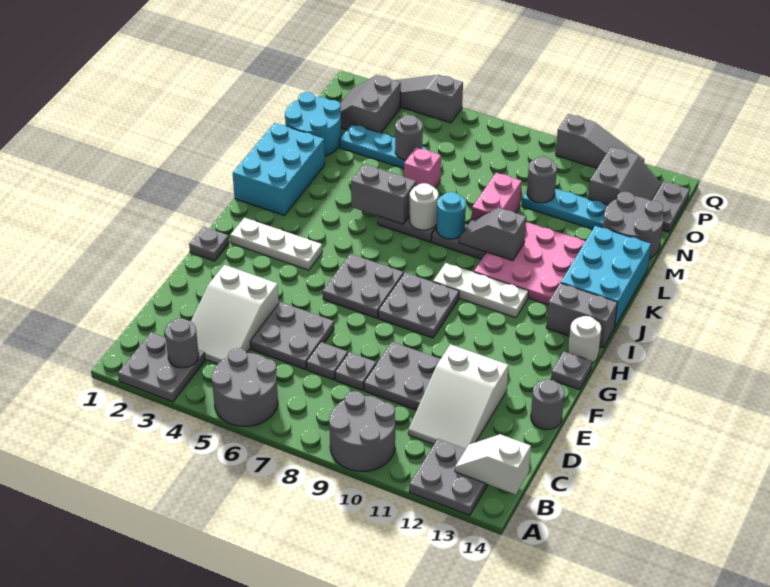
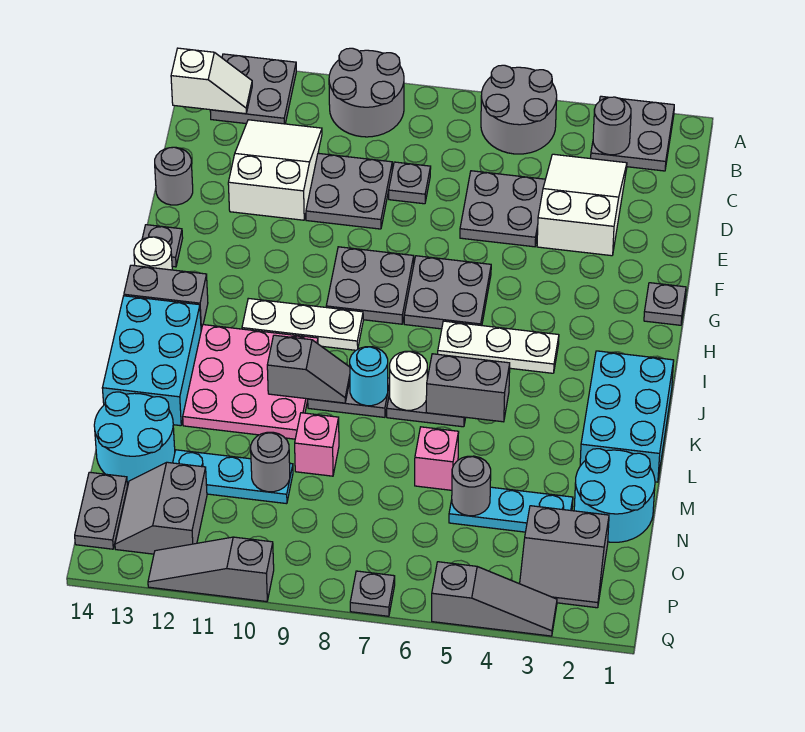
grey 1x1 plate [306,342,348,380] -> grey 1x1 plate moved to [350,571,395,616]
white 1x3 plate [230,218,322,270] -> white 1x3 plate moved to [438,321,559,373]
pink 1x2 brick [472,173,522,220] -> pink 1x1 brick [295,413,339,476]
grey 2x2 round brick [603,192,664,259] -> cyan 2x2 round brick [94,392,175,484]
grey 2x2 slope [340,75,401,133] -> grey 2x2 slope turned to [520,506,609,608]

